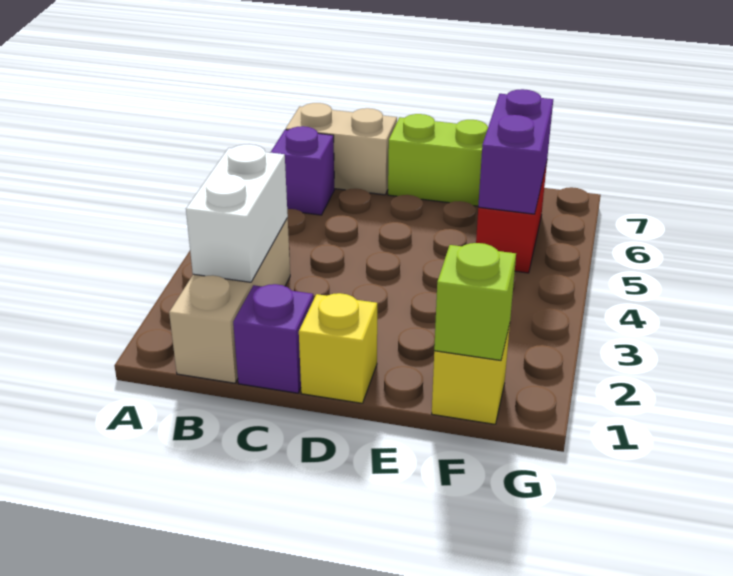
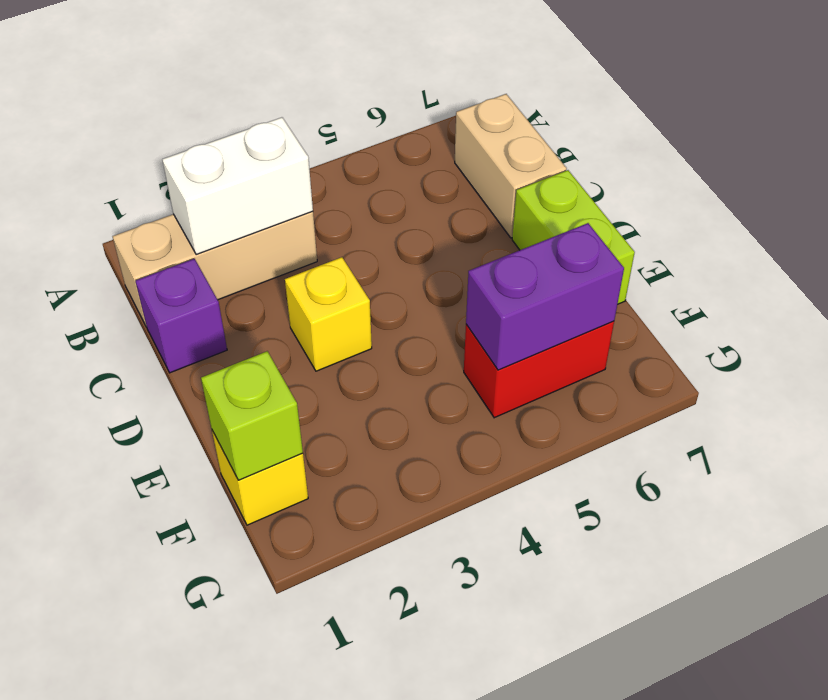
purple 1x1 brick [270,126,335,215] -> none
yellow 1x1 brick [299,293,377,403] -> yellow 1x1 brick moved to [285,257,372,371]

